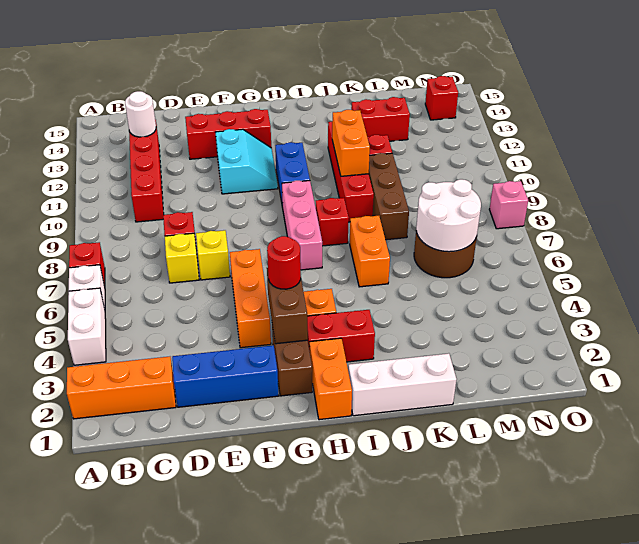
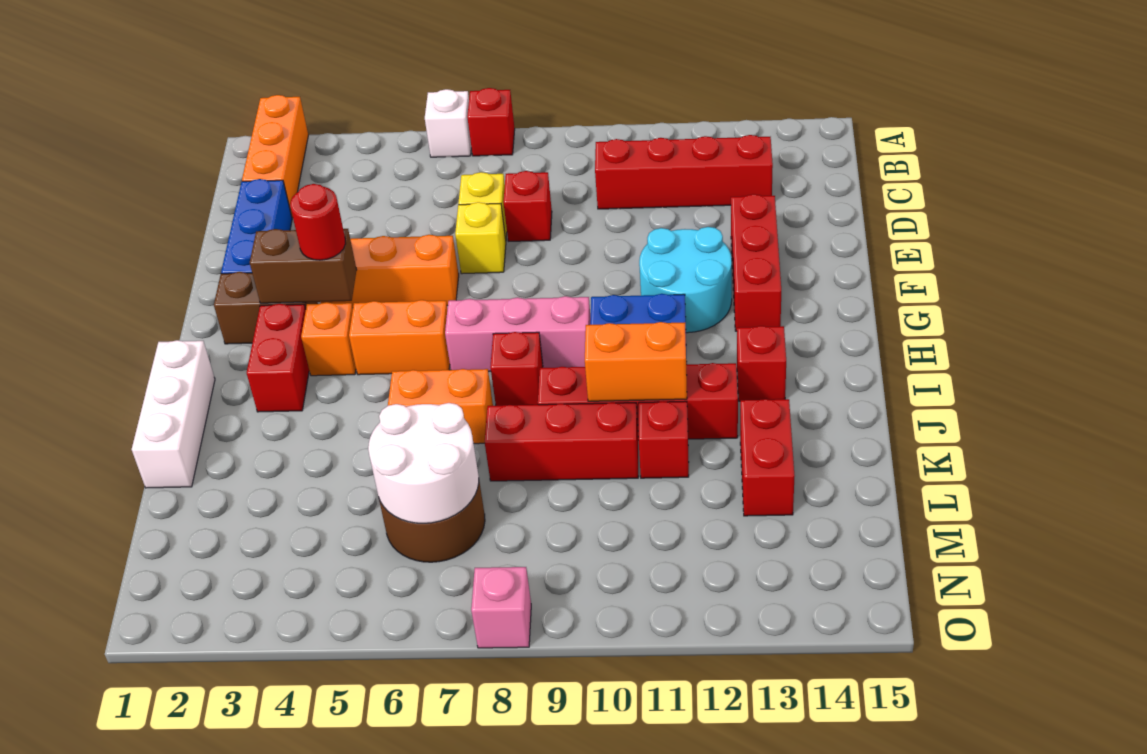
white 1x2 brick [68,288,106,365] -> none
white 1x1 round brick [125,91,156,137] -> none
cyan 2x2 slope [215,129,278,194] -> cyan 2x2 round brick [639,227,732,333]
orange 1x2 brick [309,338,352,420] -> orange 1x2 brick moved to [349,300,450,375]
brown 1x3 brick [369,153,409,240] -> red 1x3 brick [485,403,638,481]
red 1x1 brick [425,76,458,120] -> red 1x1 brick moved to [737,326,786,401]

